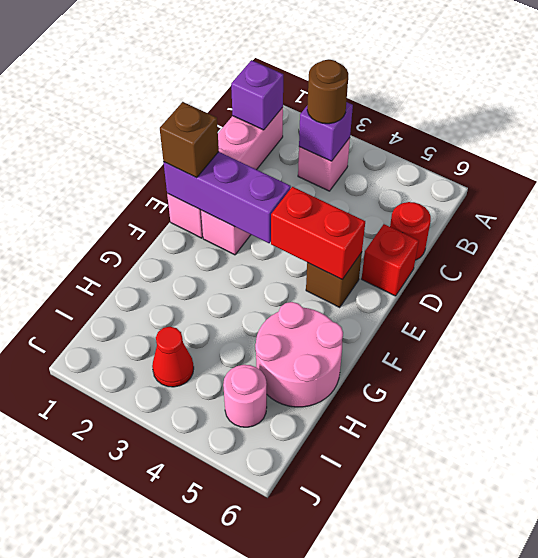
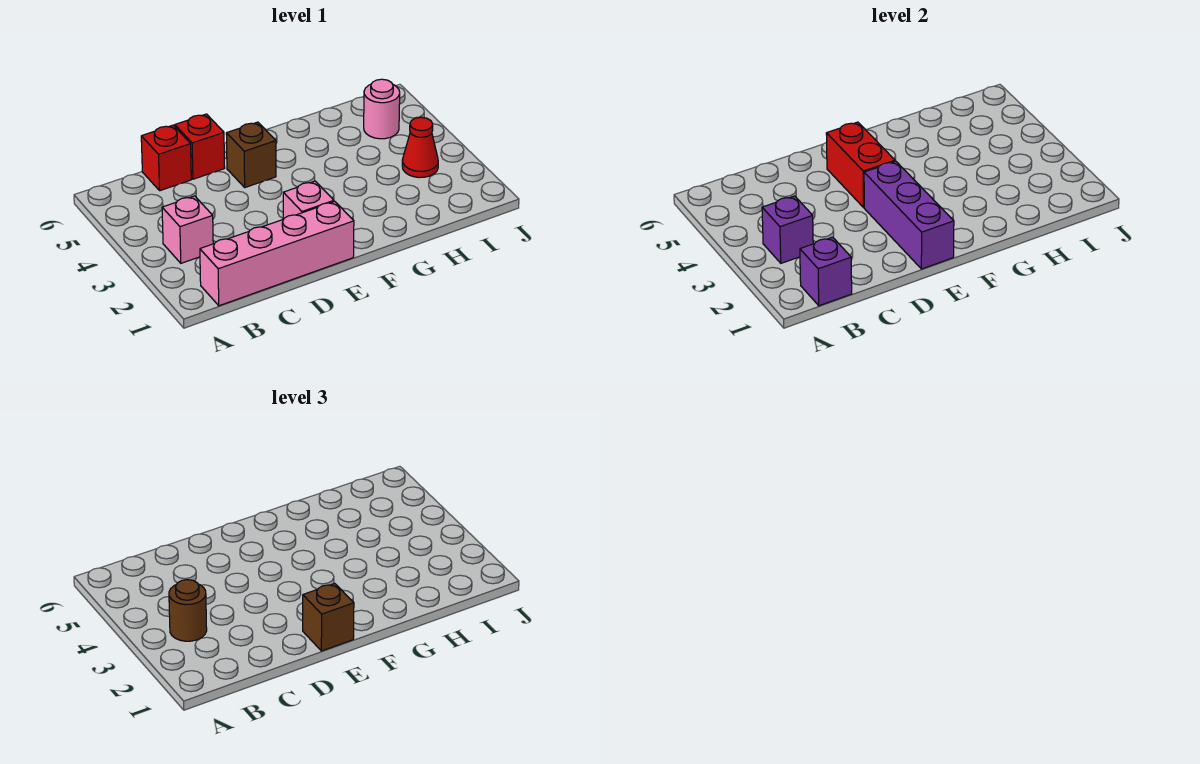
red 1x1 round brick [390,202,431,260] -> red 1x1 brick [141,125,191,191]
pink 2x2 round brick [255,302,343,407] -> none

